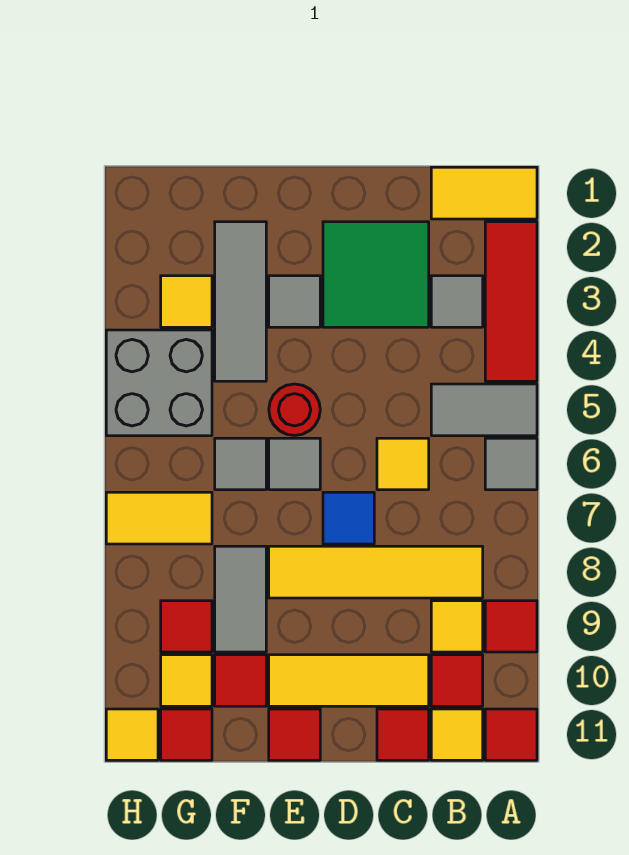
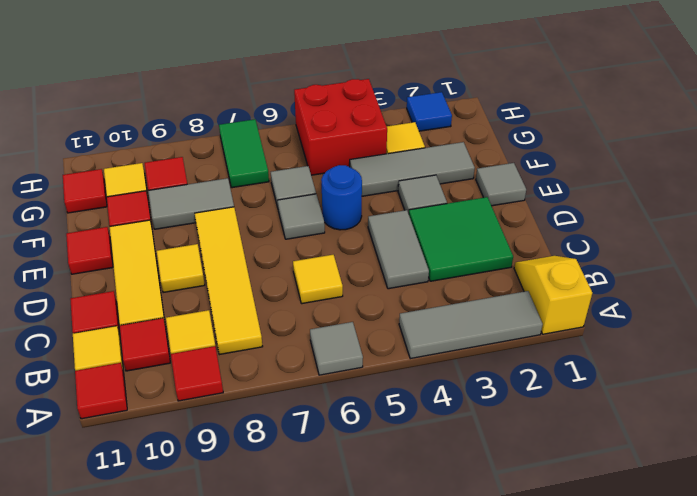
yellow 1x2 tile [431,167,537,219] -> yellow 1x2 slope [514,256,592,334]
red 1x3 tile [485,222,537,381] -> grey 1x3 tile [399,291,543,359]
grey 1x2 tile [431,384,537,436] -> grey 1x2 tile moved to [368,210,429,289]
grey 1x1 tile [431,276,483,327] -> grey 1x1 tile moved to [476,163,526,206]
blue 1x1 tile [323,492,374,544] -> blue 1x1 tile moved to [407,92,452,131]
red 1x1 round brick [269,384,320,436] -> blue 1x1 round brick [321,165,362,230]
grey 2x2 brick [106,330,212,436] -> red 2x2 brick [294,79,387,175]
yellow 1x2 tile [106,492,212,544] -> green 1x2 tile [219,119,269,188]
yellow 1x1 tile [106,709,158,760] -> yellow 1x1 tile moved to [157,244,205,293]

